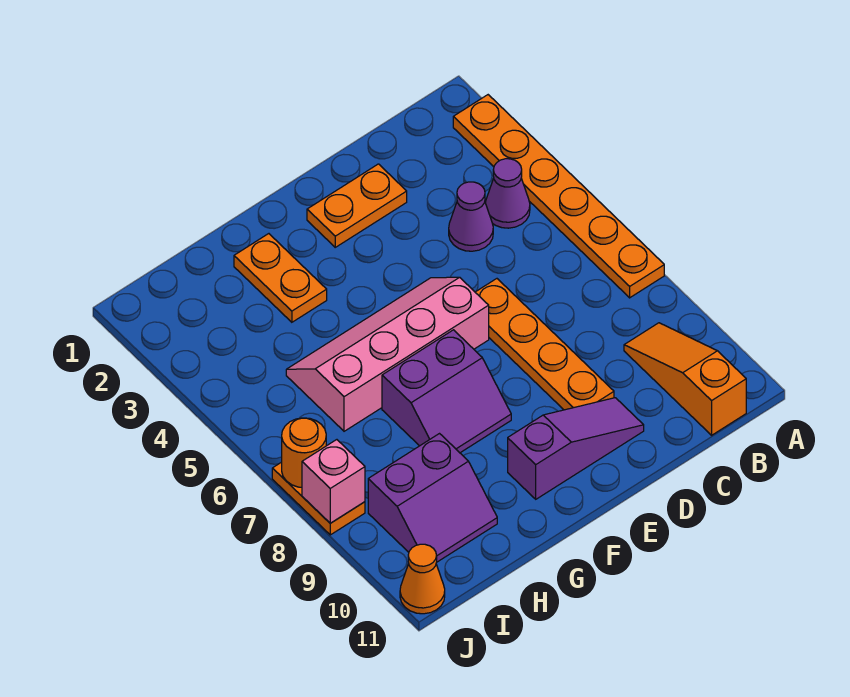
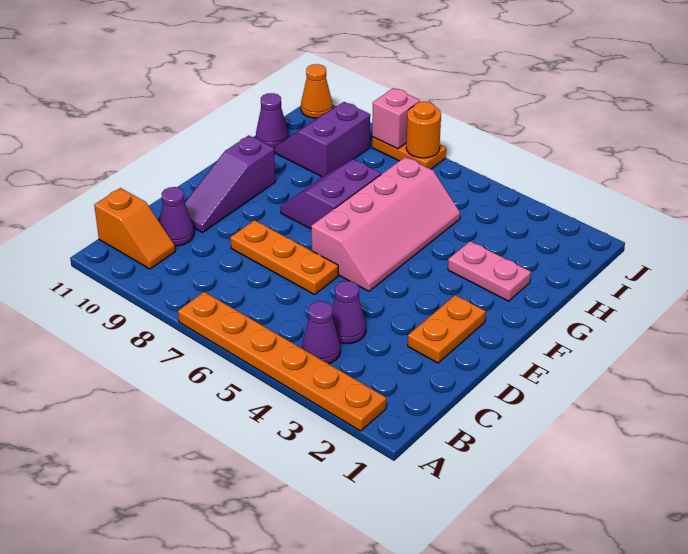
orange 1x3 slope [624,323,746,435] -> orange 1x2 slope [94,188,175,269]
none -> purple 1x1 cone [160,187,194,246]
orange 1x4 plate [475,279,614,410] -> orange 1x3 plate [230,220,338,295]
orange 1x2 plate [234,234,327,322] -> pink 1x2 plate [448,241,531,301]
none -> purple 1x1 cone [256,93,288,148]

